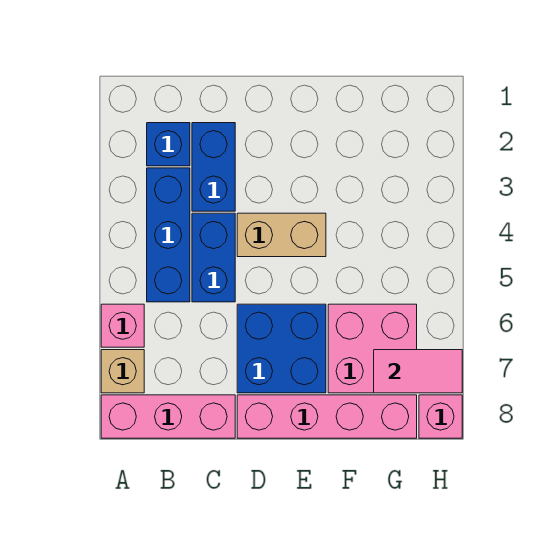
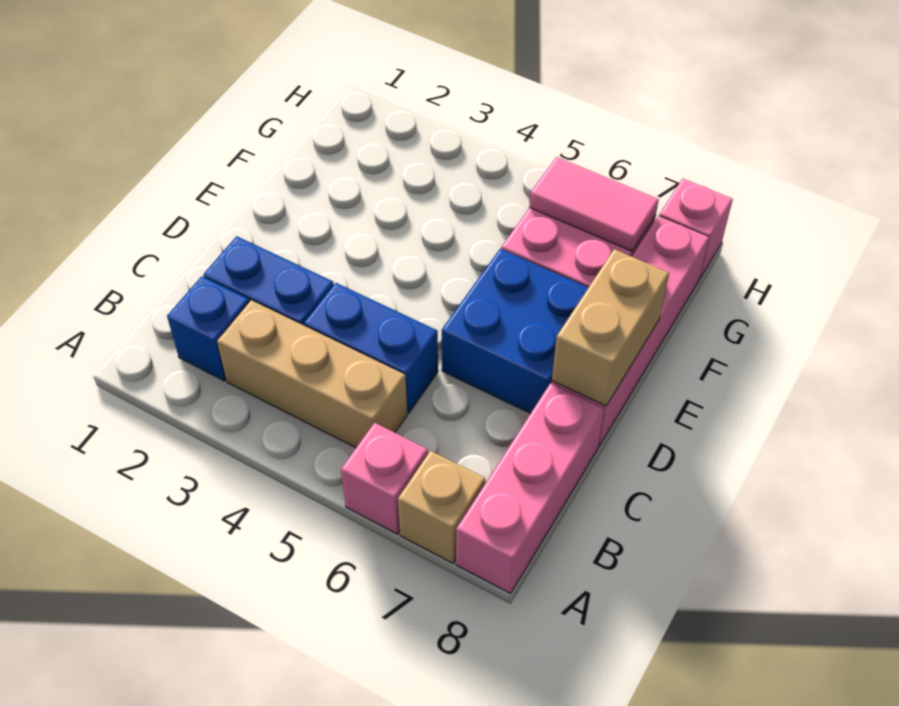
blue 1x3 brick [147,168,190,302] -> tan 1x3 brick [217,300,407,448]
tan 1x2 brick [237,213,326,257] -> tan 1x2 brick moved to [552,249,669,406]
pink 1x2 tile [374,350,462,393] -> pink 1x2 tile turned to [529,157,659,251]

